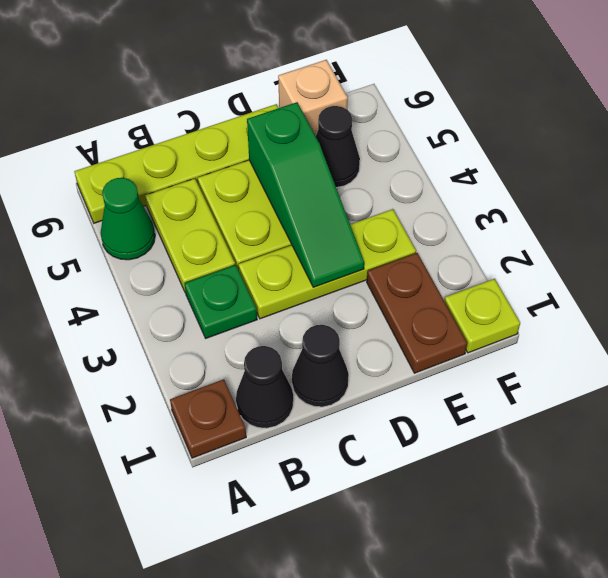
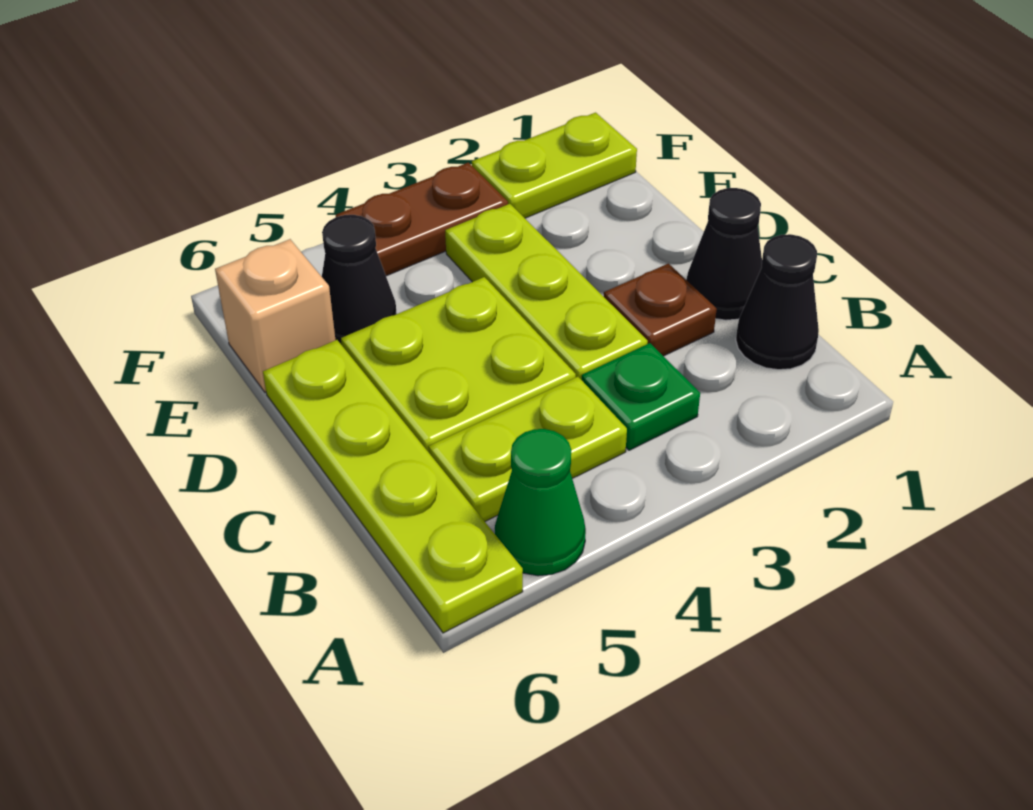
brown 1x1 plate [170,379,246,458] -> brown 1x1 plate moved to [604,263,717,356]
green 1x3 slope [247,102,364,287] -> none
brown 1x2 plate [367,253,467,373] -> brown 1x2 plate moved to [336,163,508,276]
lime 1x1 plate [444,279,520,353] -> lime 1x2 plate [472,113,637,218]

